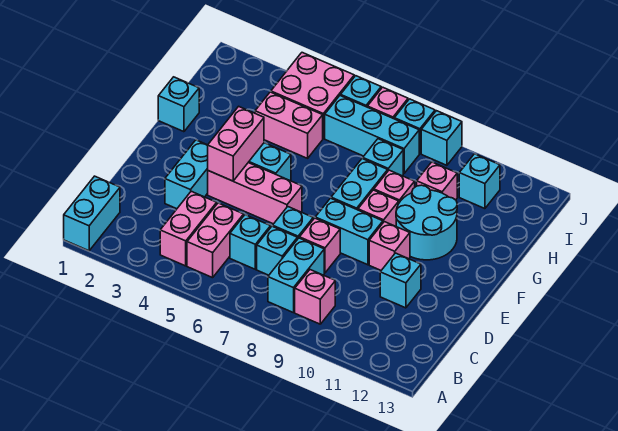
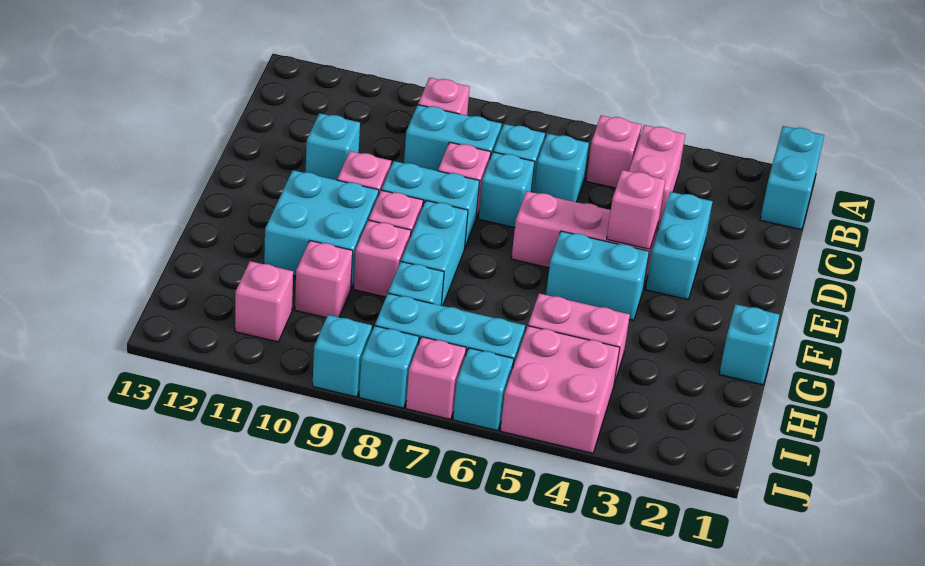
pink 1x2 brick [187,203,244,278] -> pink 1x1 brick [586,115,642,188]
cyan 1x2 brick [268,238,324,313] -> cyan 1x2 brick turned to [404,105,502,171]
pink 1x2 brick [208,106,264,181] -> pink 1x1 brick [607,170,665,249]
cyan 2x2 round brick [396,185,457,260] -> cyan 2x2 brick [264,170,379,288]
cyan 1x1 brick [459,154,500,209] -> pink 1x1 brick [235,261,293,342]

